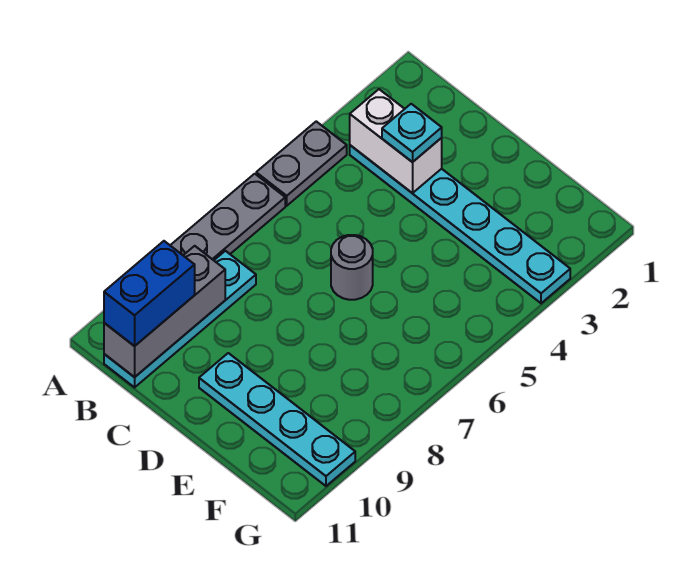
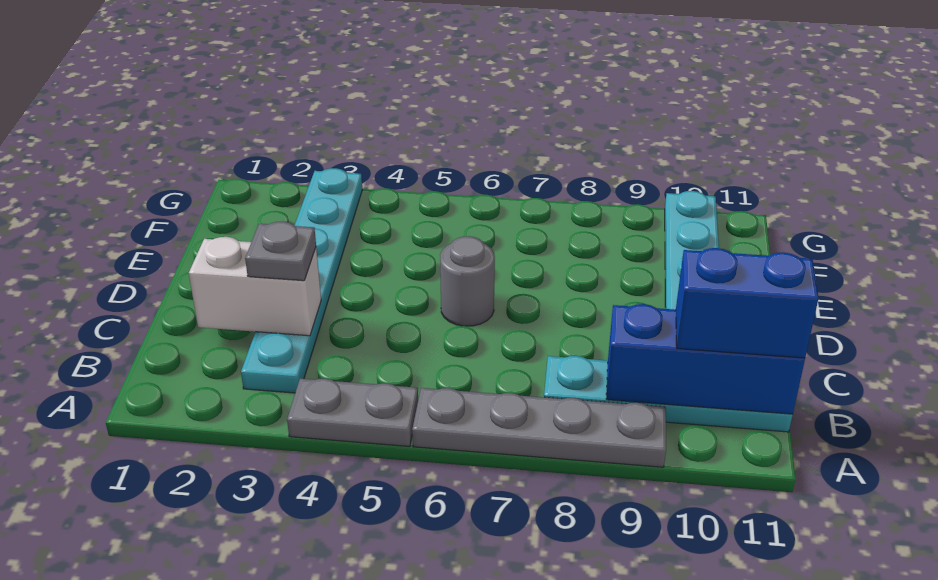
white 1x2 brick [350,89,442,193] -> white 1x2 brick turned to [189,237,321,336]
grey 1x3 brick [104,246,225,377] -> blue 1x3 brick [606,304,805,414]
cyan 1x1 plate [382,104,442,162] -> grey 1x1 plate [245,221,316,281]

